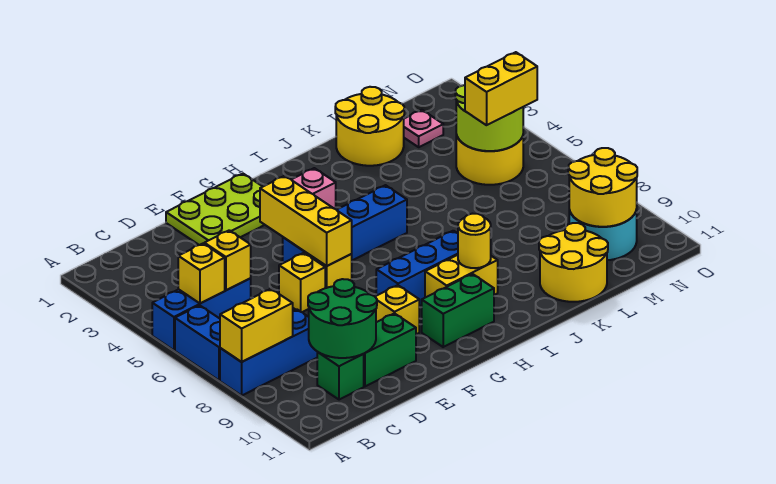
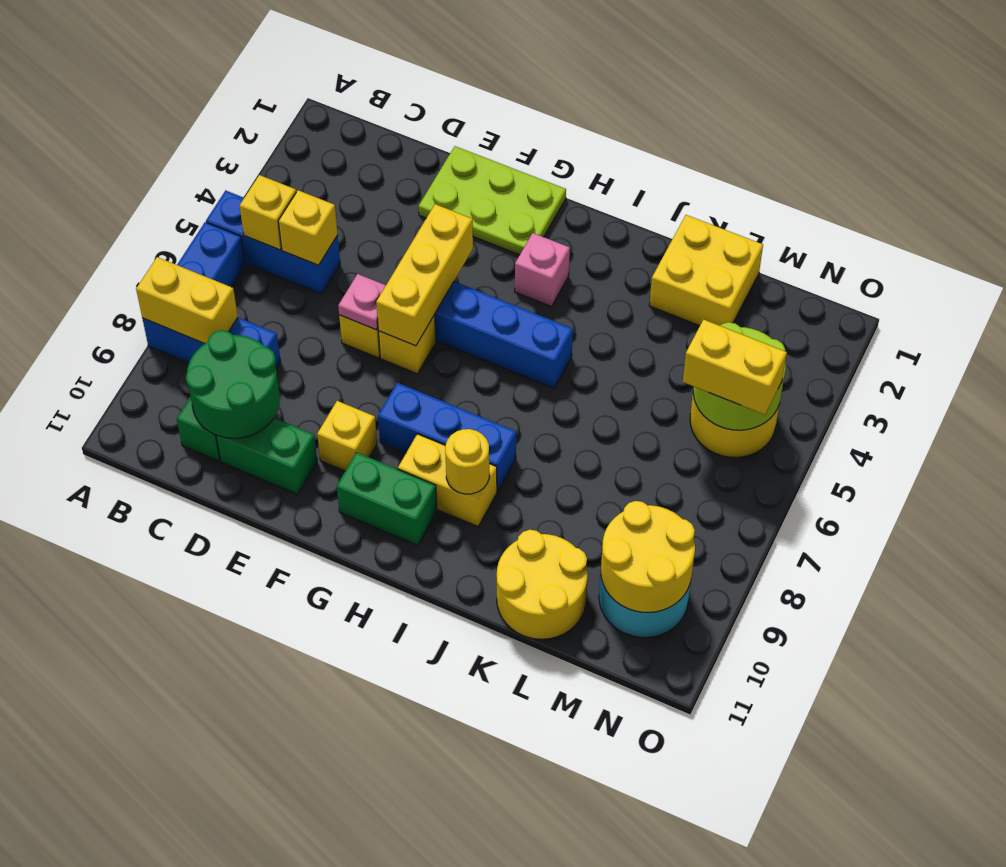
yellow 2x2 round brick [335,87,404,166] -> yellow 2x2 brick [649,215,763,326]
pink 1x1 plate [404,110,443,147] -> pink 1x1 plate moved to [338,274,386,330]

